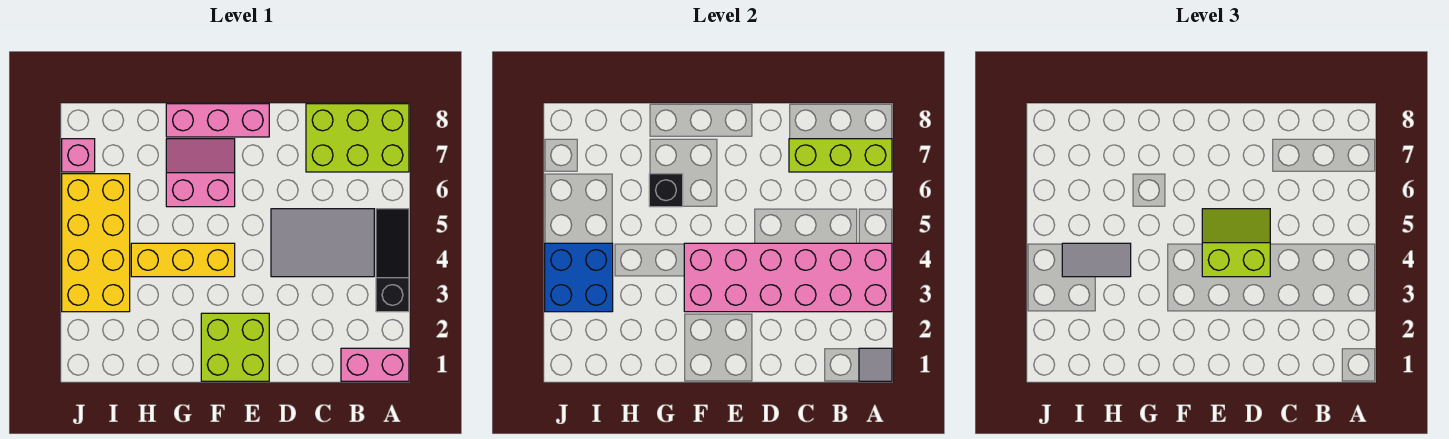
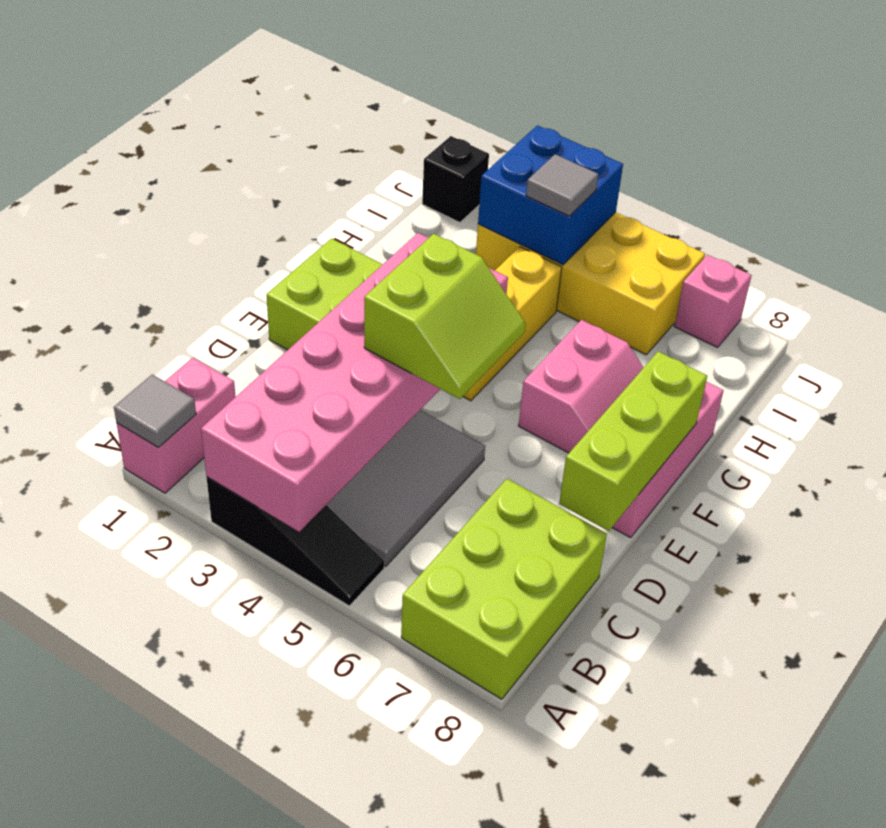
lime 1x3 brick [789,139,892,172] -> lime 1x3 brick moved to [559,351,707,531]
black 1x1 brick [649,174,683,207] -> black 1x1 brick moved to [422,136,489,222]
grey 1x2 tile [1062,243,1131,277] -> grey 1x1 tile [526,154,598,216]

